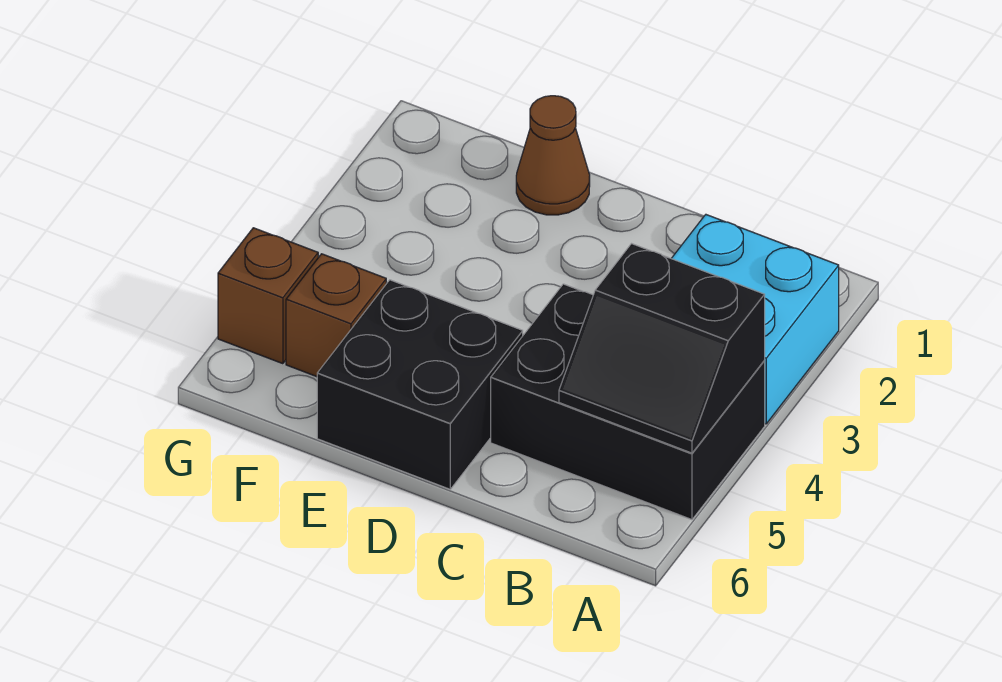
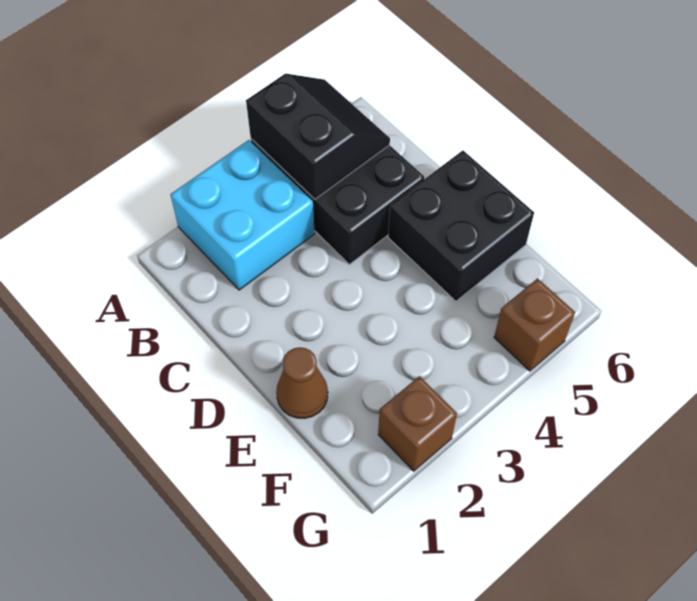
brown 1x1 brick [286,254,386,377] -> brown 1x1 brick moved to [378,376,457,471]

